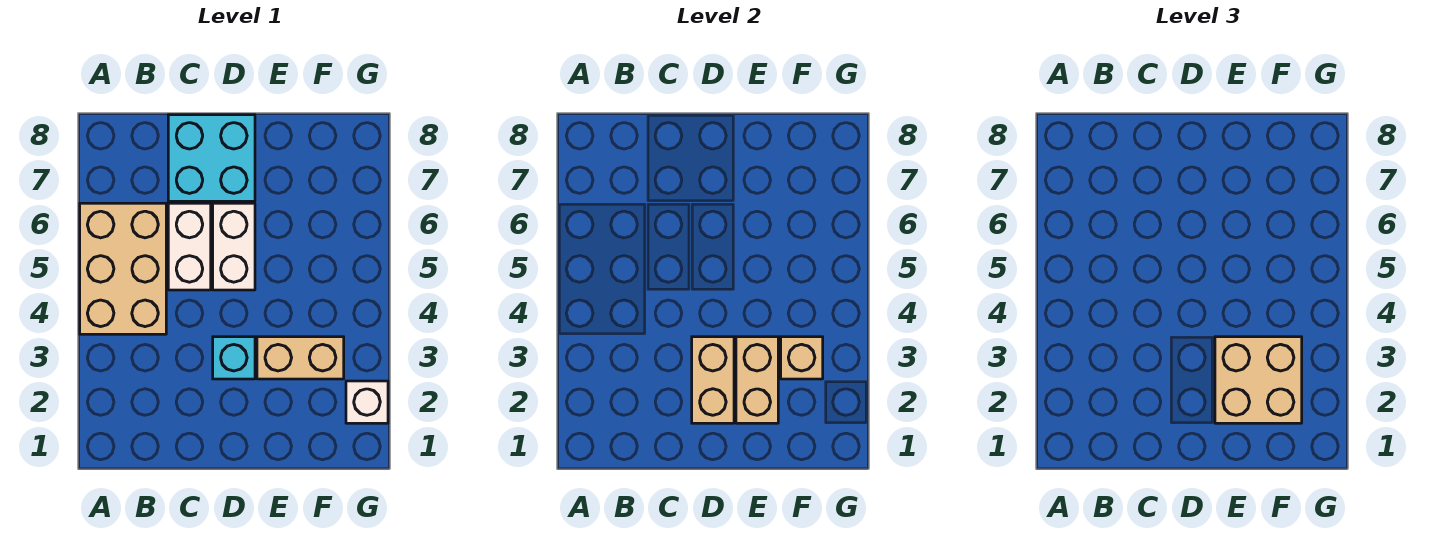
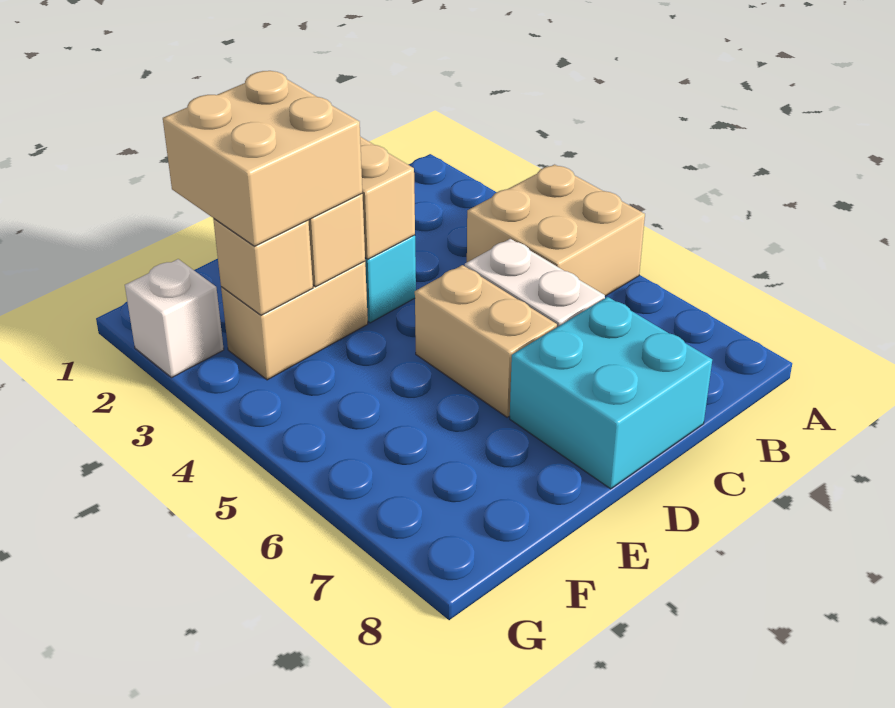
tan 2x3 brick [80,203,166,334] -> tan 2x2 brick [467,165,645,296]
white 1x2 brick [213,203,255,290] -> tan 1x2 brick [415,265,557,417]

